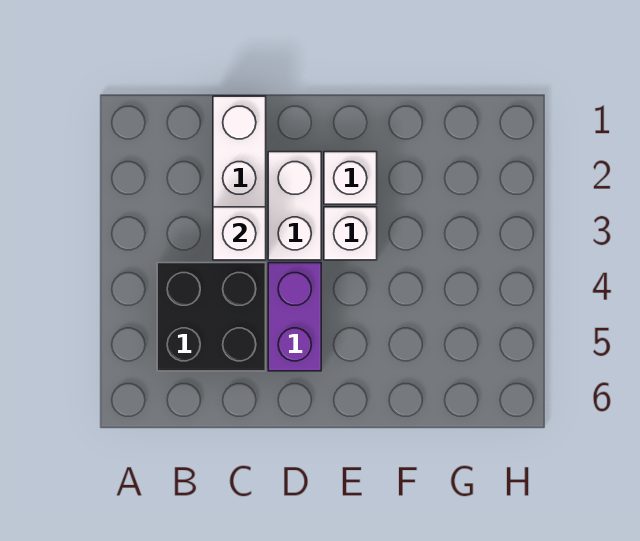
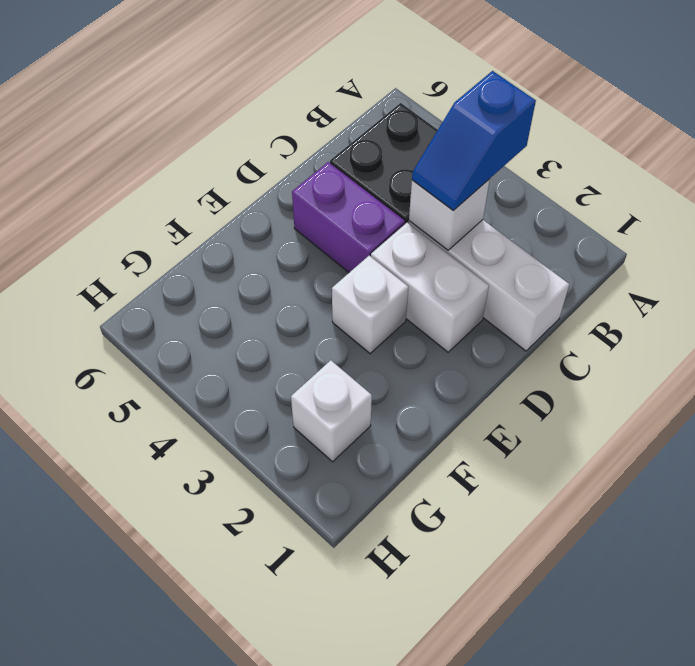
none -> blue 1x2 slope [412,71,536,211]
white 1x1 brick [324,152,377,204] -> white 1x1 brick moved to [291,360,372,462]

